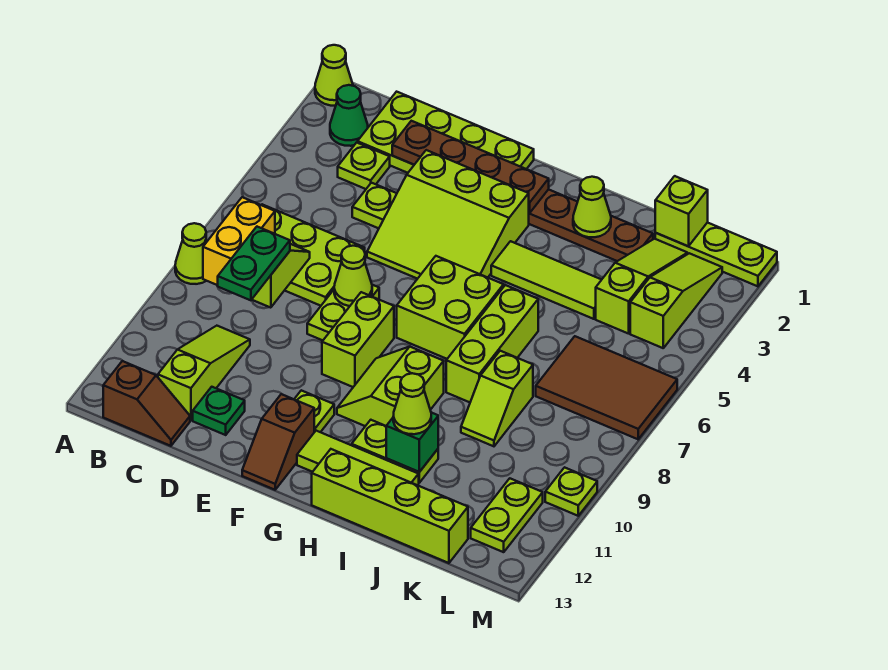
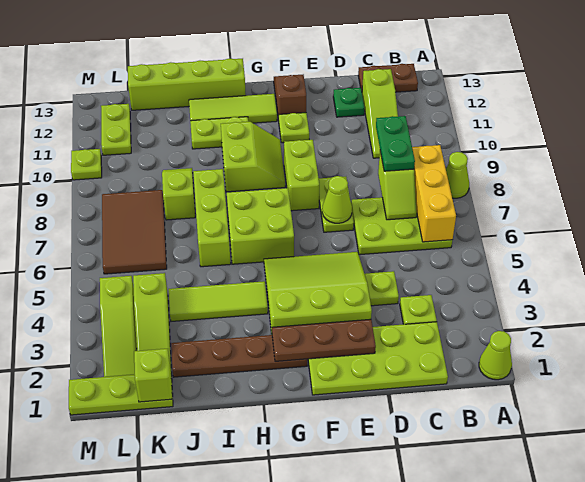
green 1x1 cone [330,85,368,146] -> none
yellow 1x2 brick [203,197,275,285] -> yellow 1x3 brick [412,145,456,242]
brown 1x2 slope [103,361,190,446] -> brown 1x2 plate [358,64,418,92]
brown 1x4 plate [392,121,549,213] -> brown 1x3 plate [272,319,376,361]
lime 1x1 cone [573,177,611,237] -> none
green 1x1 brick [386,413,438,472] -> none
lime 1x1 cone [393,373,431,434] -> none
brown 2x3 tile [536,336,677,439] -> brown 2x3 tile turned to [102,190,167,274]

